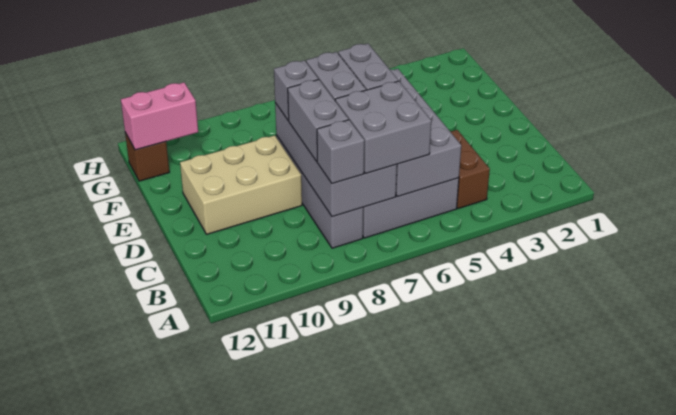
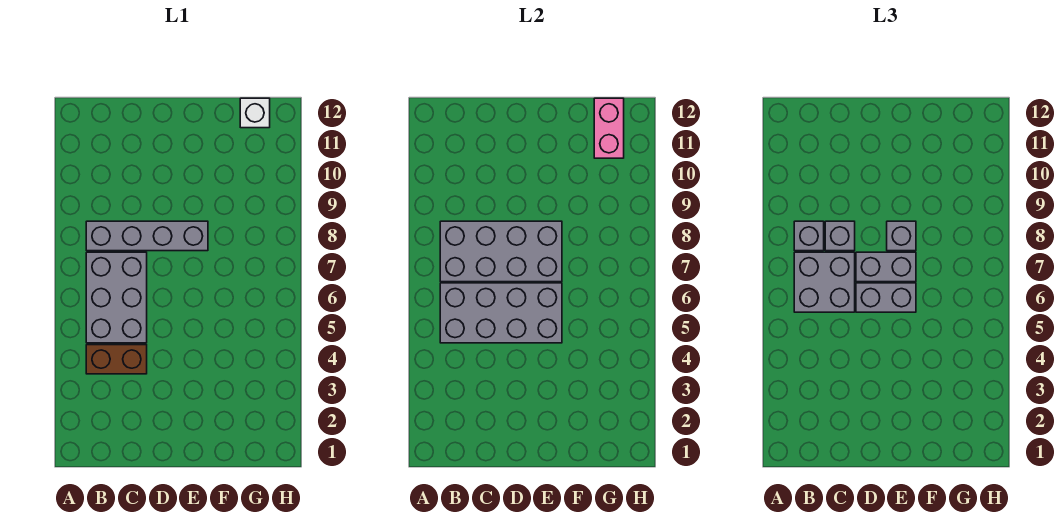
grey 1x2 brick [288,79,348,162] -> grey 1x1 brick [825,221,855,251]
tan 2x3 brick [180,135,302,234] -> none
brown 1x1 brick [125,133,169,181] -> white 1x1 brick [240,98,270,128]

